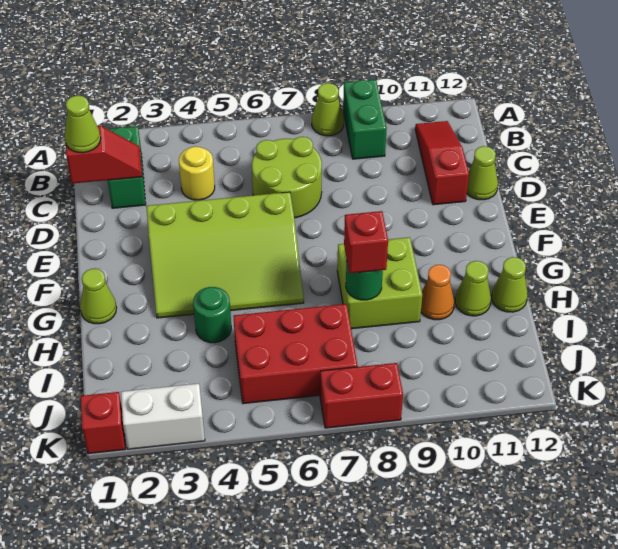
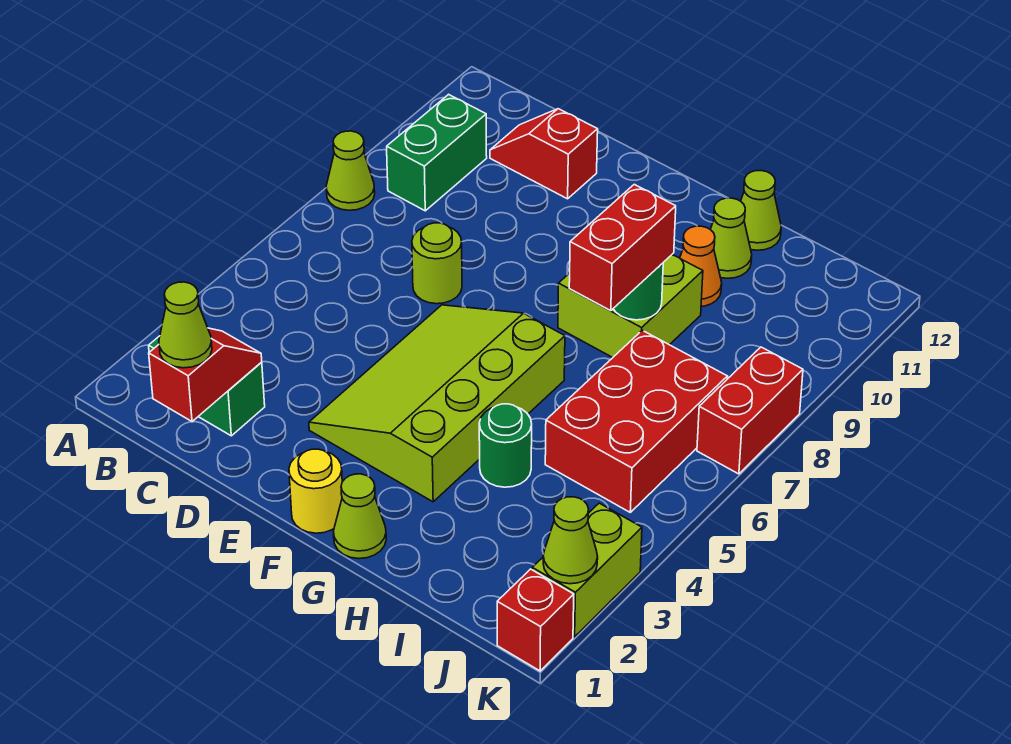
green 1x2 brick [343,80,387,159] -> green 1x2 brick turned to [387,94,487,211]
red 1x3 slope [415,121,469,205] -> red 1x2 slope [490,109,598,199]
yellow 1x1 round brick [179,146,215,200] -> yellow 1x1 round brick moved to [289,449,342,533]
lime 2x2 round brick [252,137,322,218] -> lime 1x1 round brick [412,223,462,304]
lime 1x1 cone [467,146,498,200] -> lime 1x1 cone moved to [543,497,598,584]
lime 3x4 slope [146,192,304,318] -> lime 3x4 slope turned to [309,305,565,502]
red 1x1 brick [344,211,388,273] -> red 1x2 brick [569,184,676,311]
white 1x2 brick [121,384,205,449] -> lime 1x2 brick [532,503,642,637]

